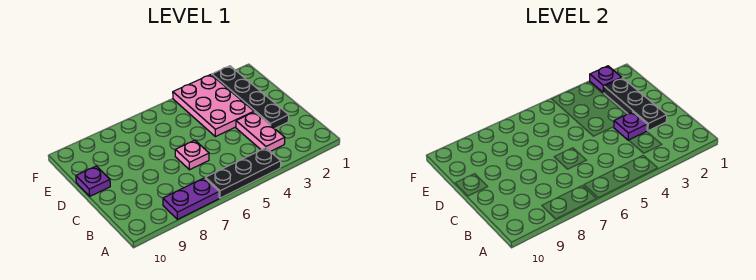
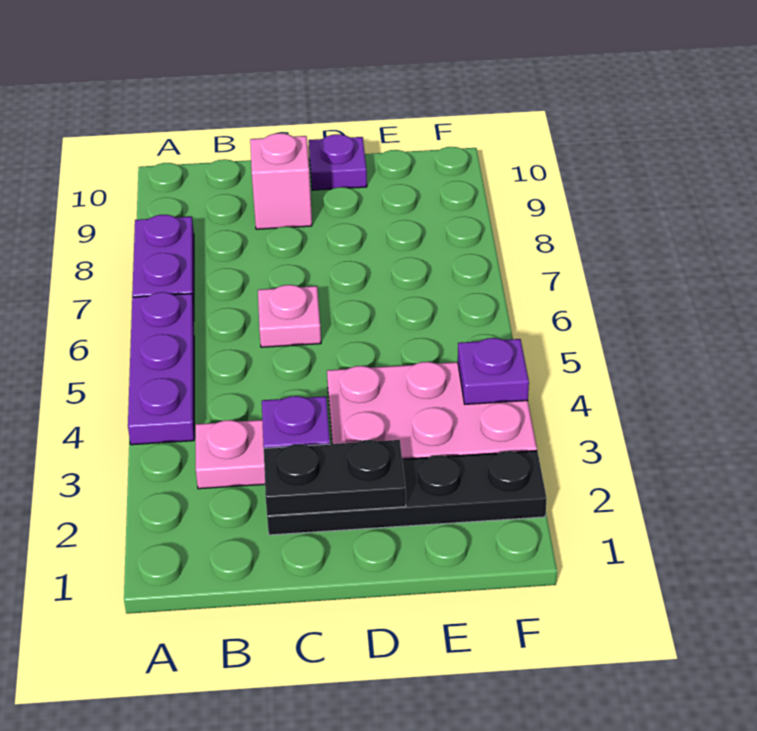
black 1x3 plate [205,148,281,198] -> purple 1x3 plate [128,292,194,445]
black 1x3 plate [604,78,667,131] -> black 1x2 plate [264,440,406,516]
none -> pink 1x1 brick [250,133,312,229]
purple 1x1 plate [590,66,622,93] -> purple 1x1 plate moved to [458,338,529,404]

